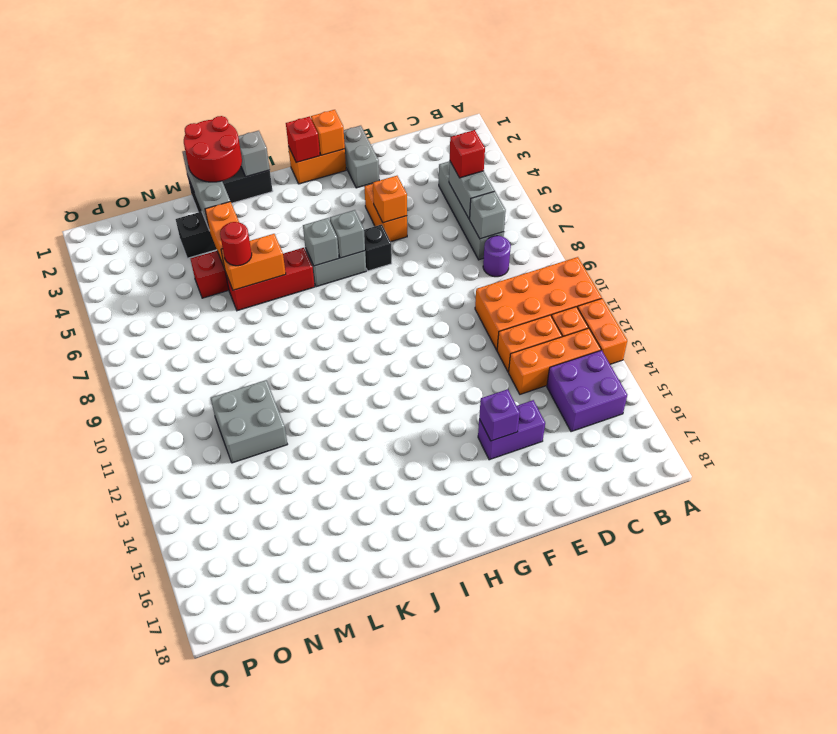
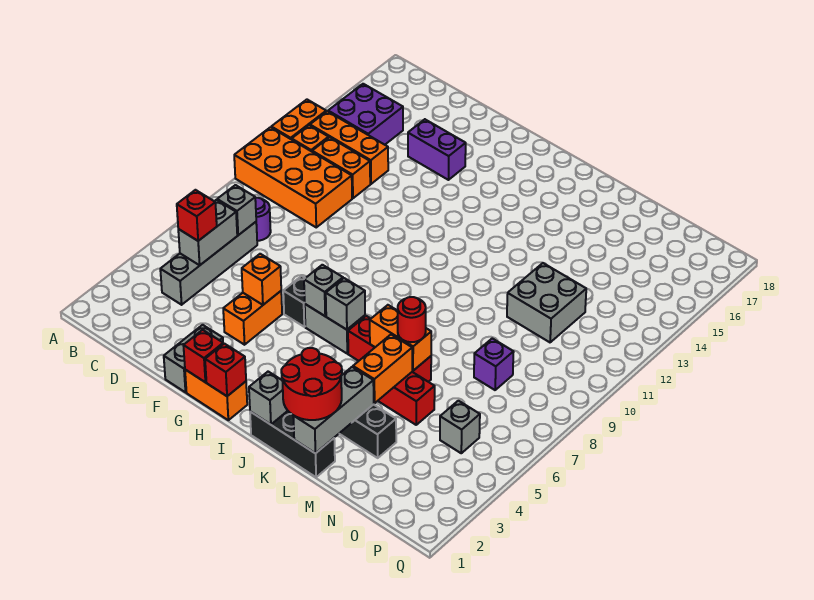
purple 1x1 brick [479,389,520,441] -> purple 1x1 brick moved to [474,338,514,390]
orange 1x1 brick [311,110,345,155] -> red 1x1 brick [183,330,223,382]
none -> grey 1x1 brick [440,401,480,453]

